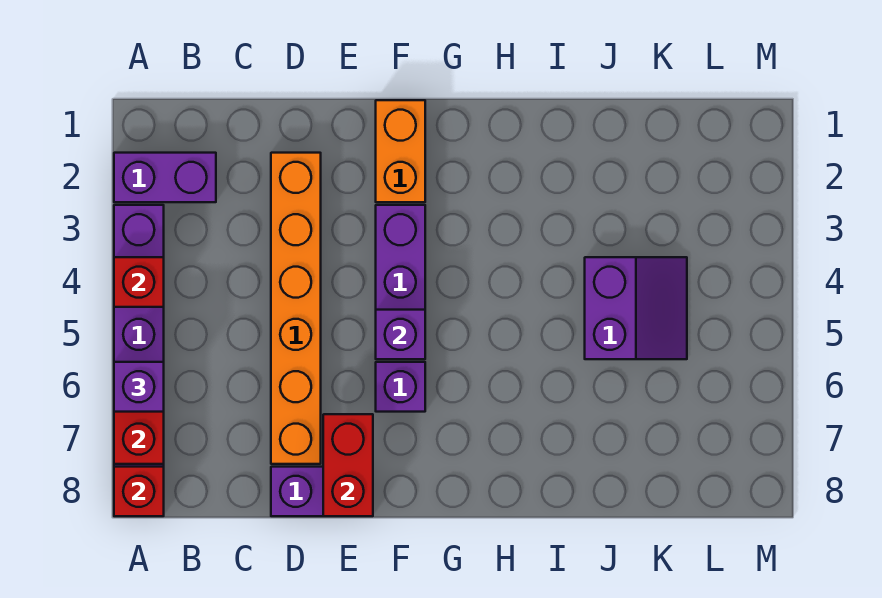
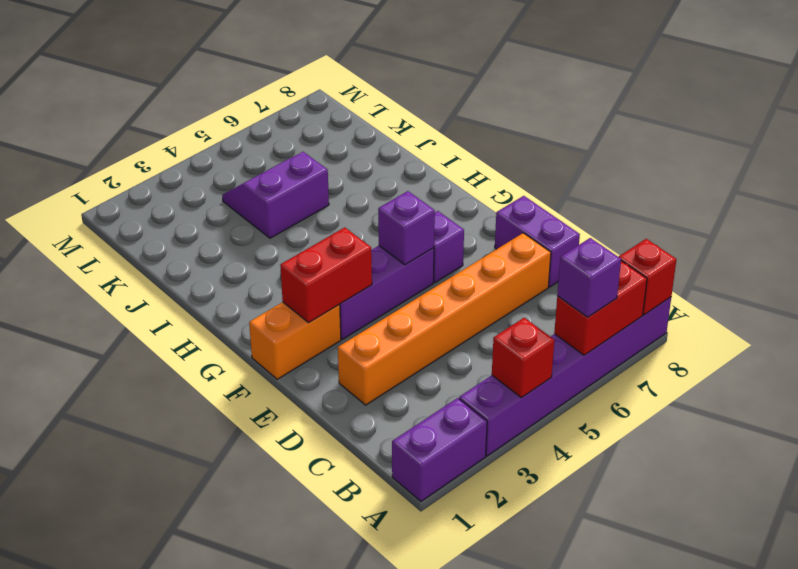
purple 1x2 brick [114,153,216,202] -> purple 1x2 brick turned to [392,398,487,501]
red 1x2 brick [323,414,373,516] -> red 1x2 brick moved to [280,227,372,323]

